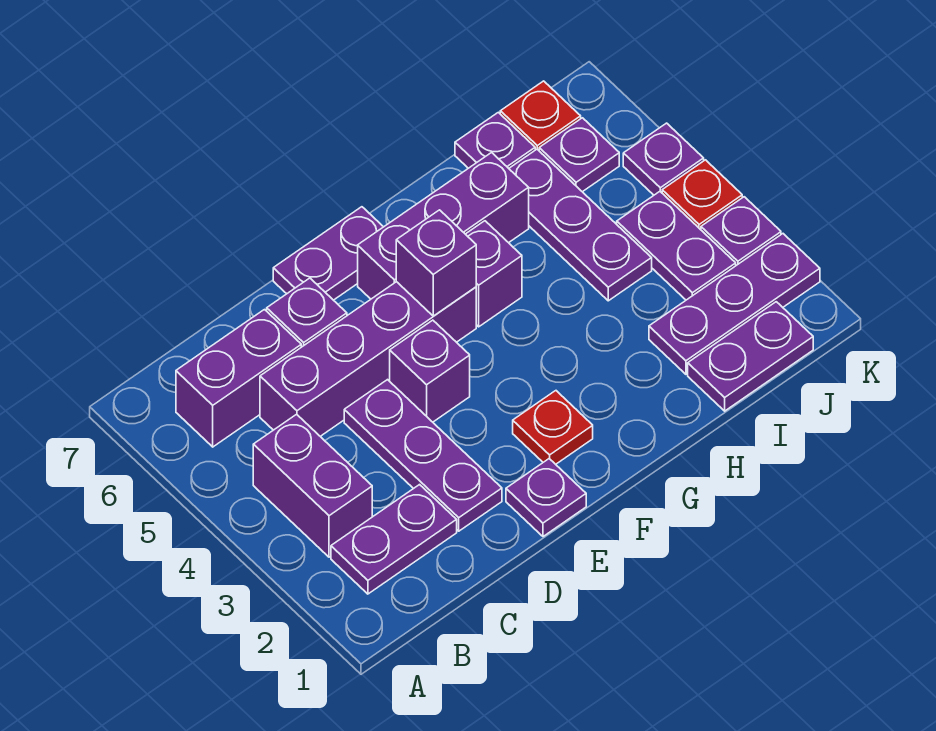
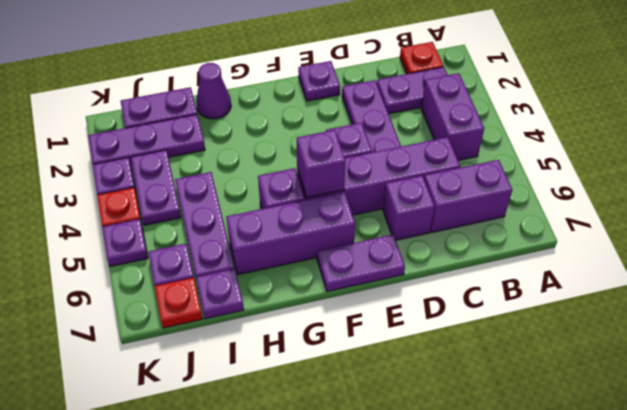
red 1x1 plate [513,391,593,464] -> red 1x1 plate moved to [400,42,443,74]
none -> purple 1x1 cone [196,63,231,119]

